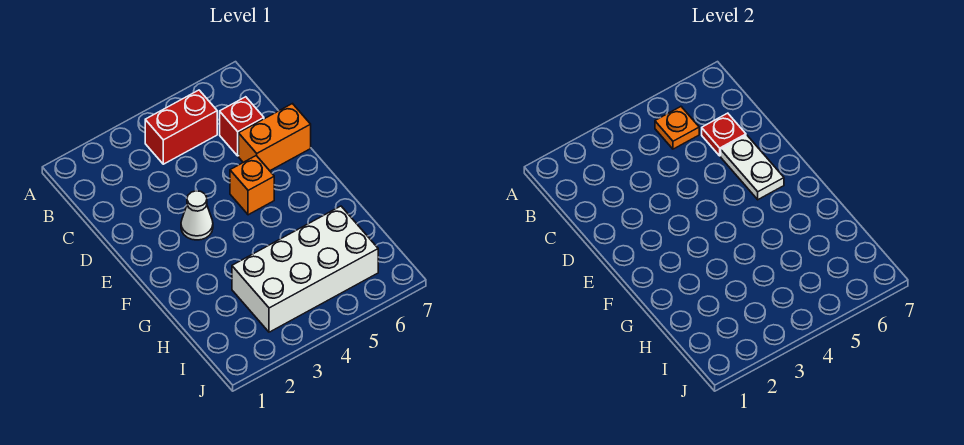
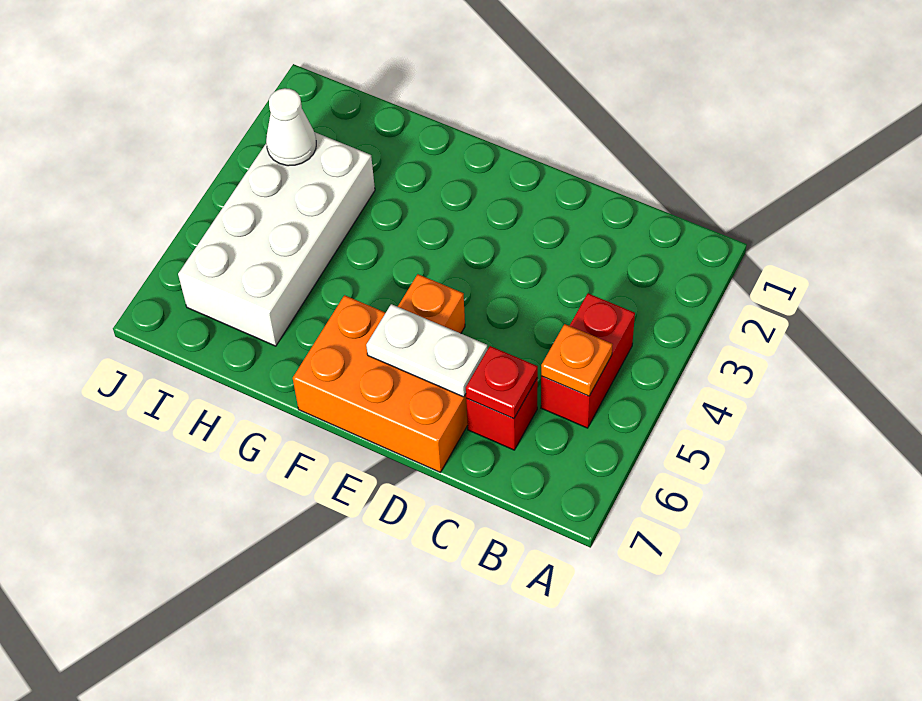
orange 1x2 brick [239,104,311,171] -> orange 2x3 brick [293,295,468,472]
white 1x1 cone [181,191,213,240] -> white 1x1 cone moved to [266,88,316,166]

